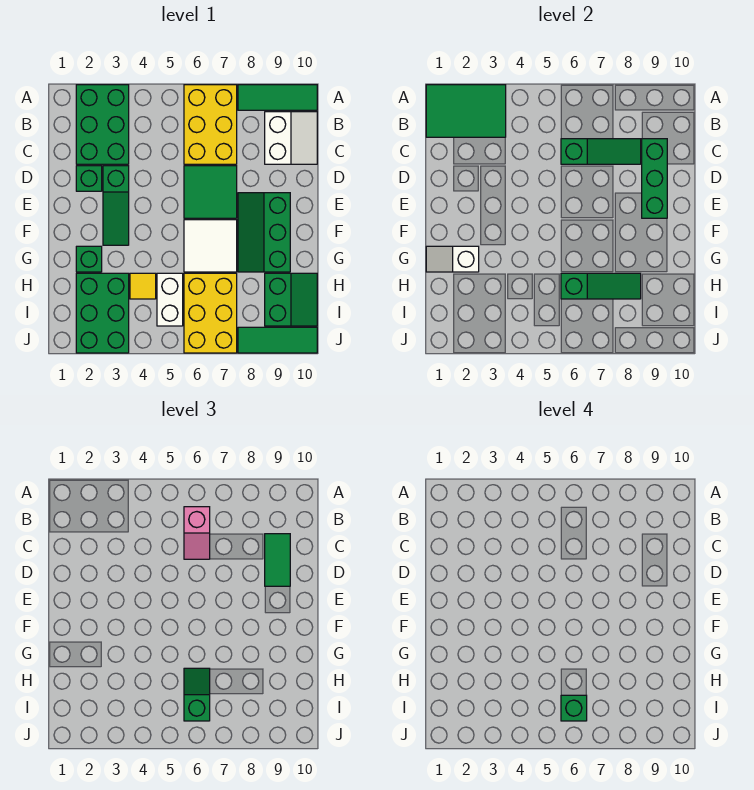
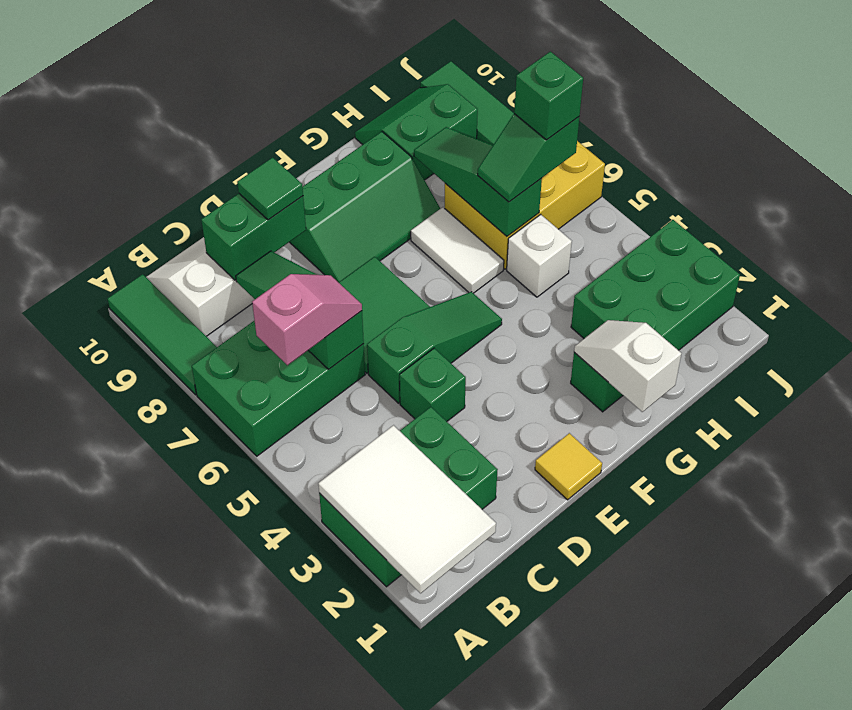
green 2x3 tile [426,85,506,137] -> white 2x3 tile [318,425,496,593]
yellow 2x3 brick [184,85,237,164] -> green 2x3 brick [192,321,365,456]
green 1x3 brick [642,139,667,218] -> green 1x2 brick [201,194,306,280]
green 1x2 tile [265,534,290,586] -> green 1x1 tile [237,157,303,220]
green 1x1 brick [76,166,102,191] -> green 1x1 brick moved to [400,348,466,421]
green 1x3 slope [103,166,129,245] -> green 1x3 slope moved to [367,292,502,403]
white 2x2 tile [184,220,237,272] -> white 1x2 tile [411,207,504,293]
white 1x2 slope [426,246,479,272] -> white 1x2 slope turned to [574,320,681,412]
yellow 1x1 tile [130,273,156,299] -> yellow 1x1 tile moved to [535,433,602,500]
white 1x2 brick [157,273,183,326] -> white 1x1 brick [507,214,572,297]

